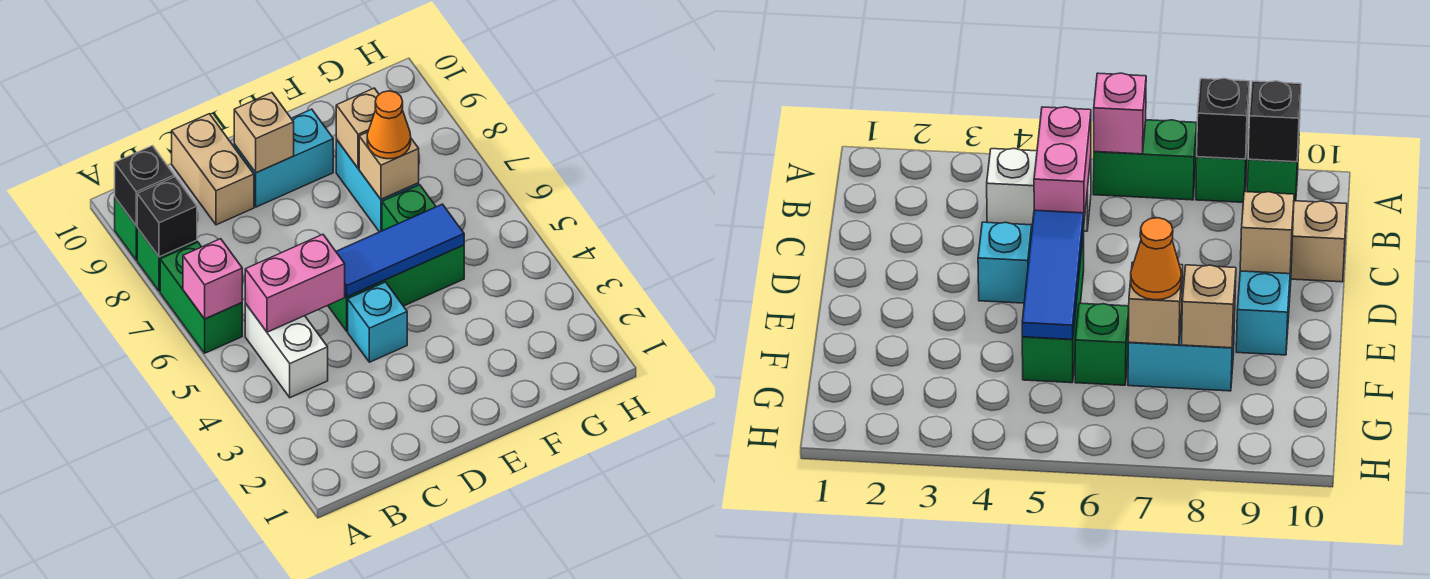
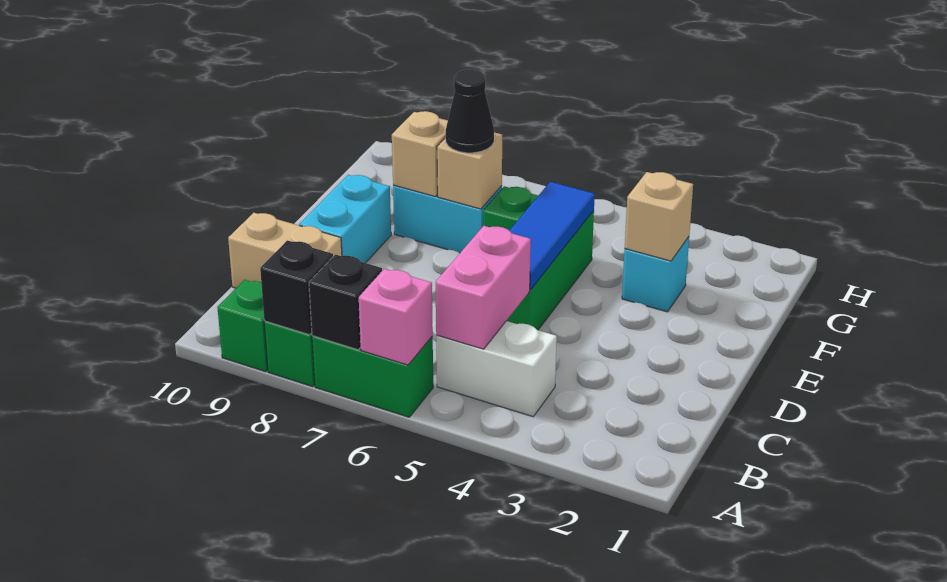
black 1x1 brick [115,146,174,226] -> black 1x1 brick moved to [309,255,382,350]
cyan 1x1 brick [348,282,407,362] -> cyan 1x1 brick moved to [622,237,689,312]
tan 1x1 brick [234,93,294,173] -> tan 1x1 brick moved to [625,172,693,261]
orange 1x1 cone [367,91,411,159] -> black 1x1 cone [446,70,494,153]

